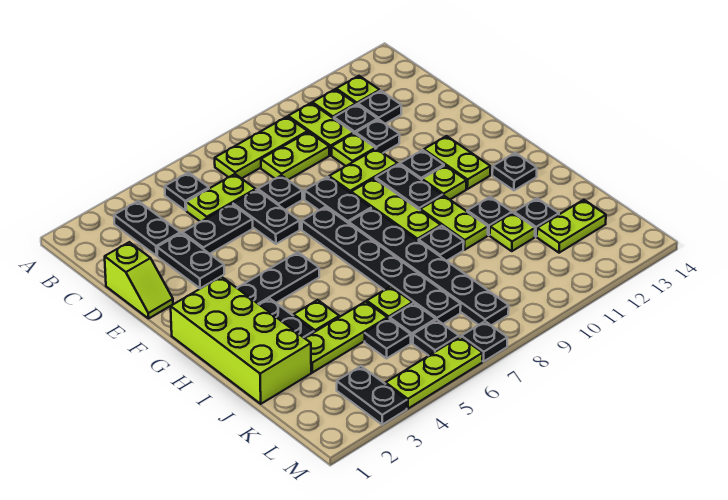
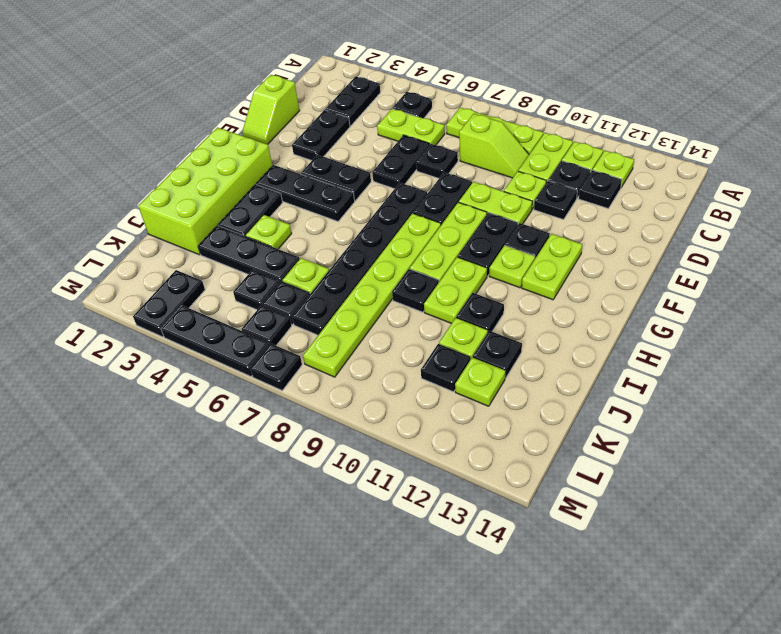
lime 1x2 plate [261,132,329,180] -> lime 1x2 slope [459,114,529,178]
black 1x2 plate [183,204,253,254] -> black 1x2 plate moved to [301,155,371,201]
black 1x6 plate [349,208,509,325] -> lime 1x6 plate [303,213,441,377]
black 1x1 plate [492,153,537,190] -> black 1x1 plate moved to [421,344,470,392]
lime 1x3 plate [305,302,387,373] -> black 1x3 plate [198,226,300,282]
lime 1x2 plate [537,200,606,253] -> lime 1x1 plate [455,357,505,406]
lime 1x3 plate [386,337,483,409] -> black 1x3 plate [161,305,270,377]

